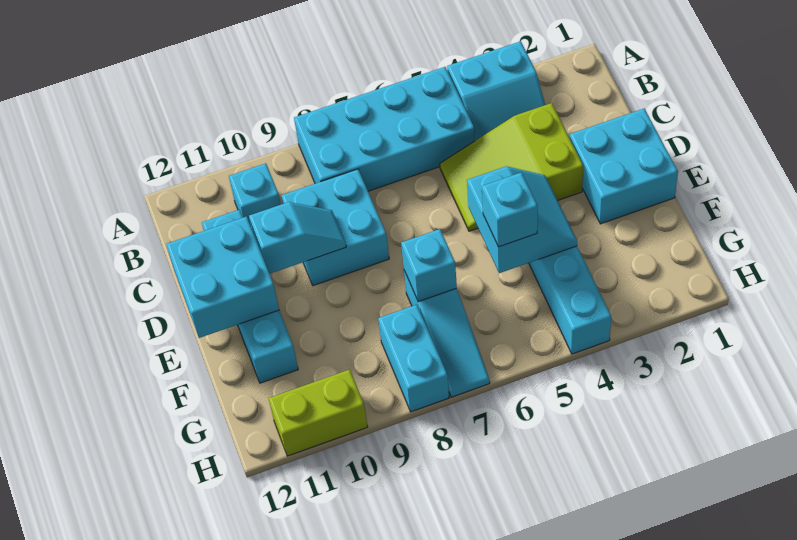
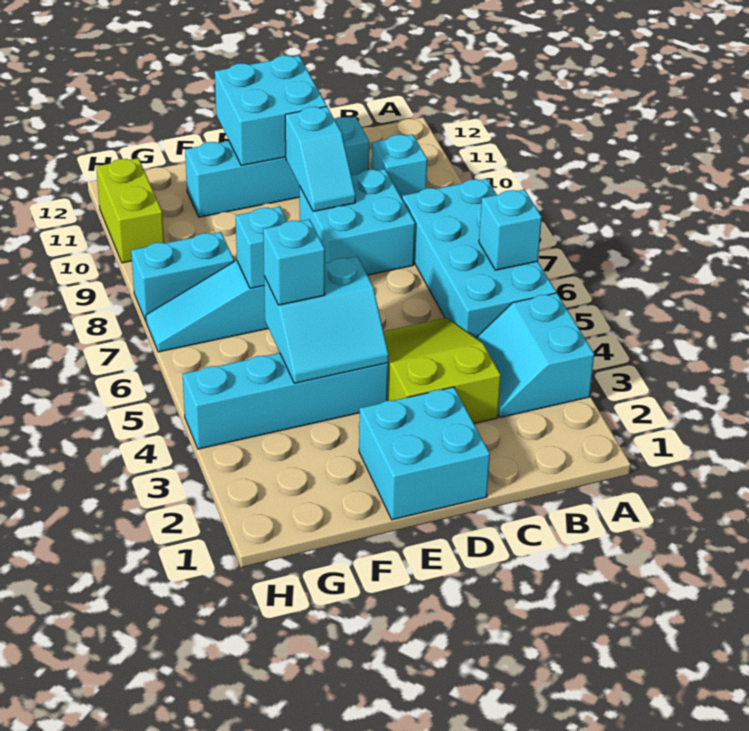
none -> cyan 1x1 brick [479,189,542,270]

